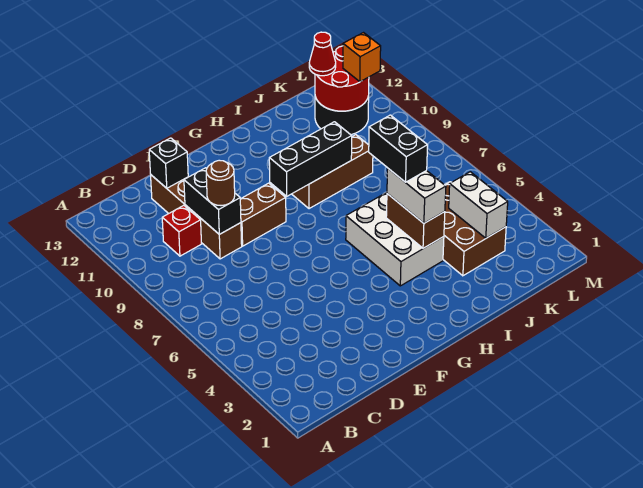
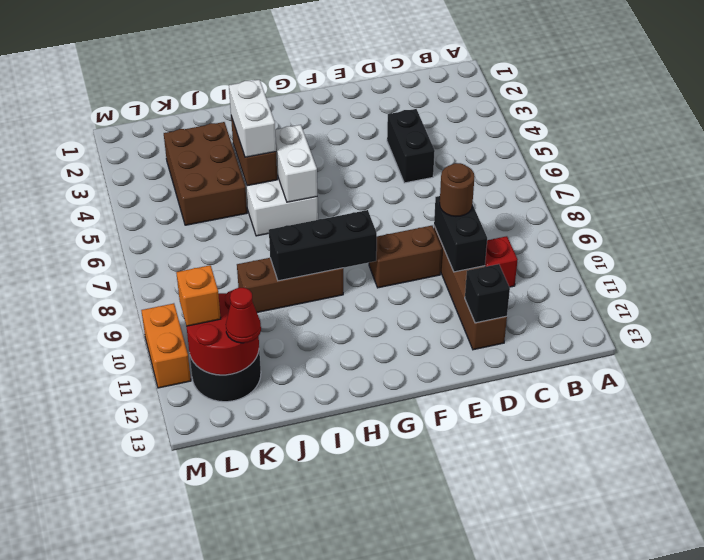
black 1x2 brick [369,115,428,182] -> black 1x2 brick moved to [387,109,435,183]
white 1x2 brick [449,172,508,238] -> white 1x2 brick moved to [275,125,317,202]
none -> orange 1x2 brick [141,303,191,388]

